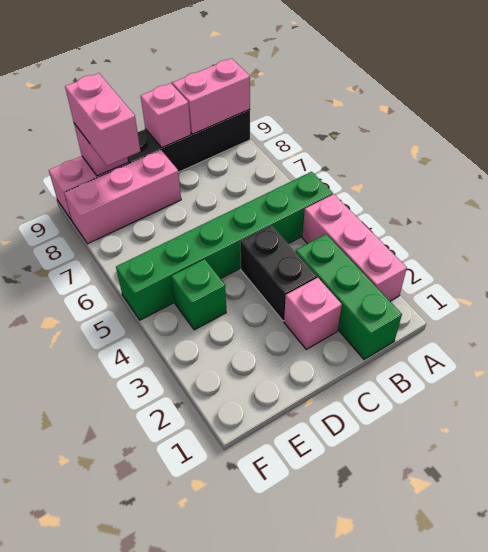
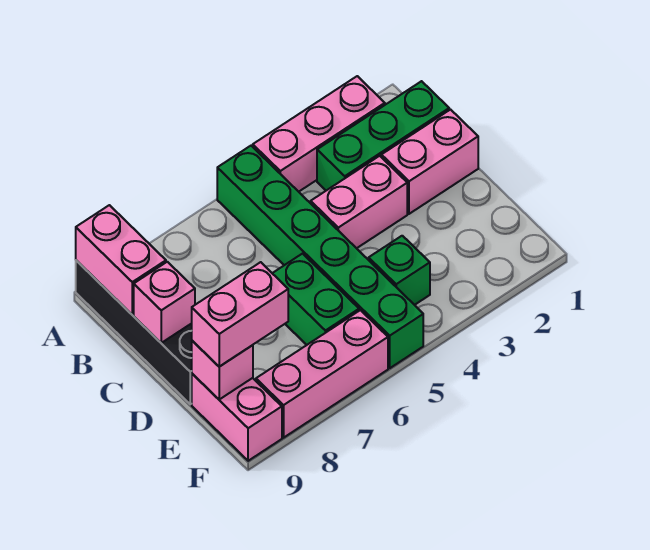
pink 1x1 brick [284,278,342,349] -> pink 1x2 brick [381,110,478,214]
black 1x2 brick [240,226,317,321] -> pink 1x2 brick [311,156,407,248]
none -> green 1x2 brick [272,254,359,345]
pink 1x3 brick [64,150,181,244] -> pink 1x3 brick turned to [256,310,388,438]

